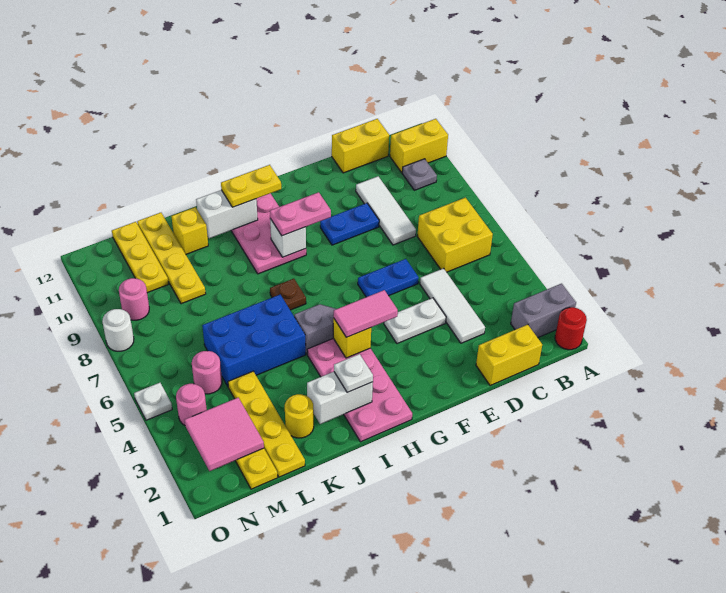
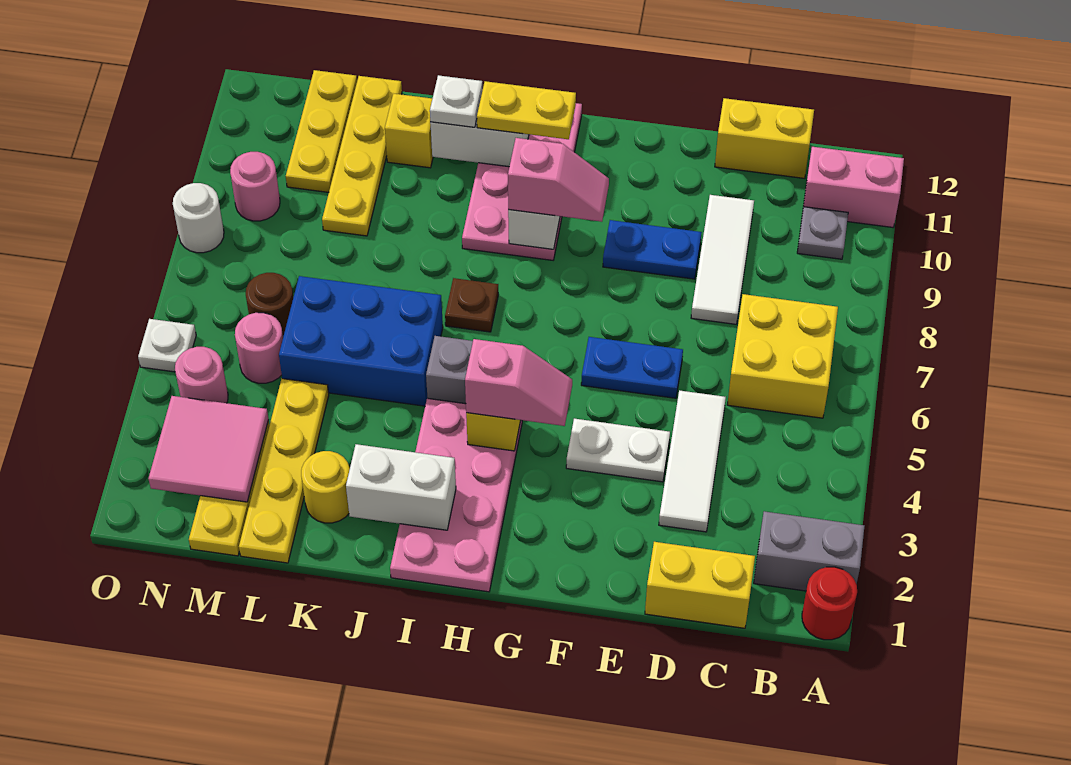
yellow 1x2 brick [390,119,448,173] -> pink 1x2 brick [804,147,904,227]
pink 1x2 tile [334,290,398,337] -> pink 1x2 slope [465,339,572,426]
pink 1x2 plate [270,192,331,236] -> pink 1x2 slope [508,138,609,222]
white 1x1 plate [334,354,373,392] -> white 1x1 plate moved to [430,75,483,127]
none -> brown 1x1 round brick [246,273,293,336]

